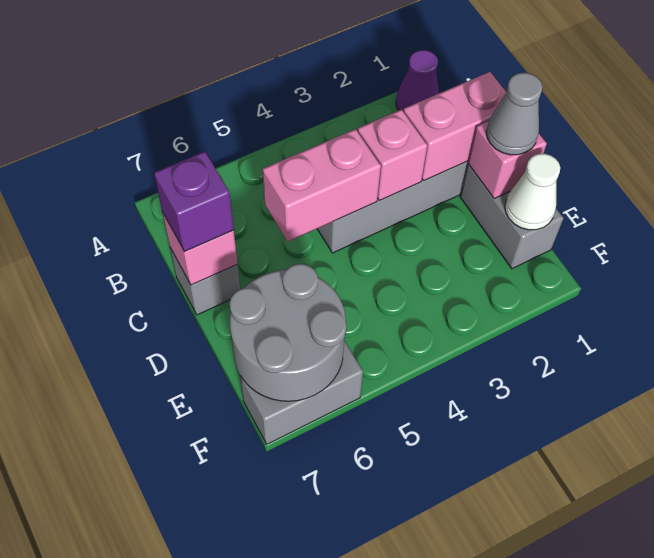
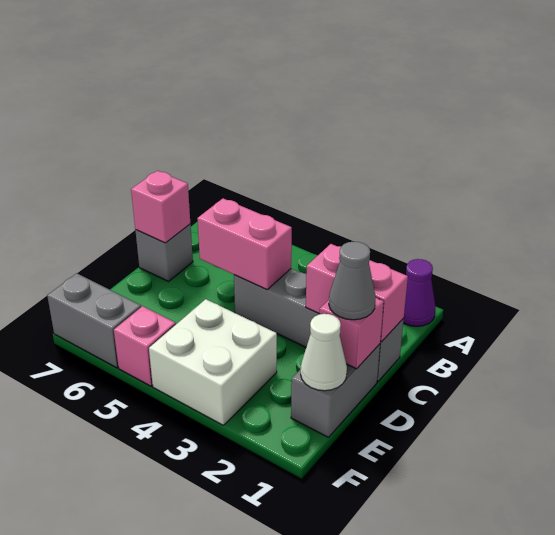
pink 1x1 brick [358,110,427,201] -> pink 1x1 brick moved to [114,306,176,386]
purple 1x1 brick [154,151,234,252] -> none
none -> white 2x2 brick [149,299,277,425]
grey 2x2 round brick [230,264,346,401] -> none

